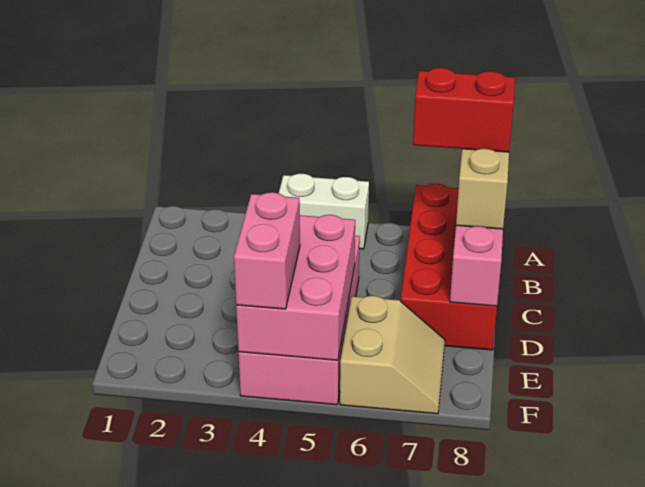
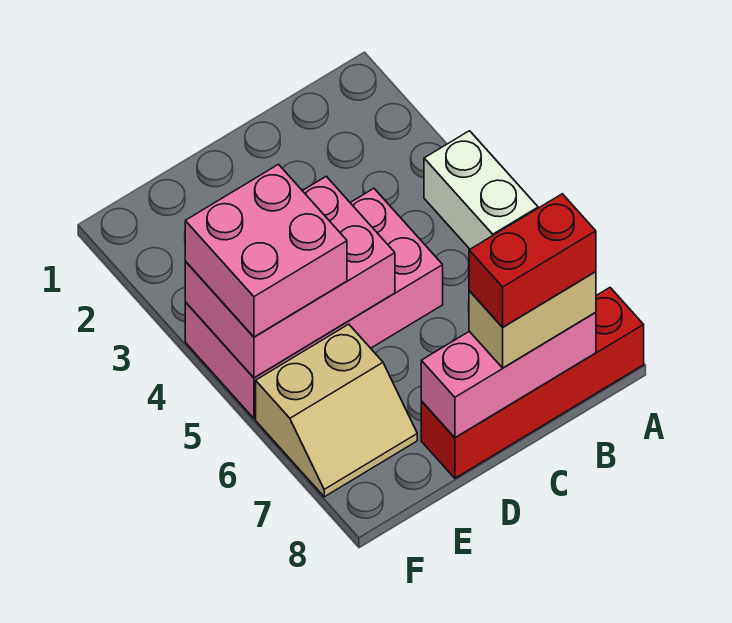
red 2x4 brick [401,183,497,350] -> red 1x4 brick [421,288,644,478]
red 1x2 brick [413,68,515,152] -> red 1x2 brick turned to [469,194,596,327]
pink 1x2 brick [234,192,300,309] -> pink 2x2 brick [185,164,347,337]

